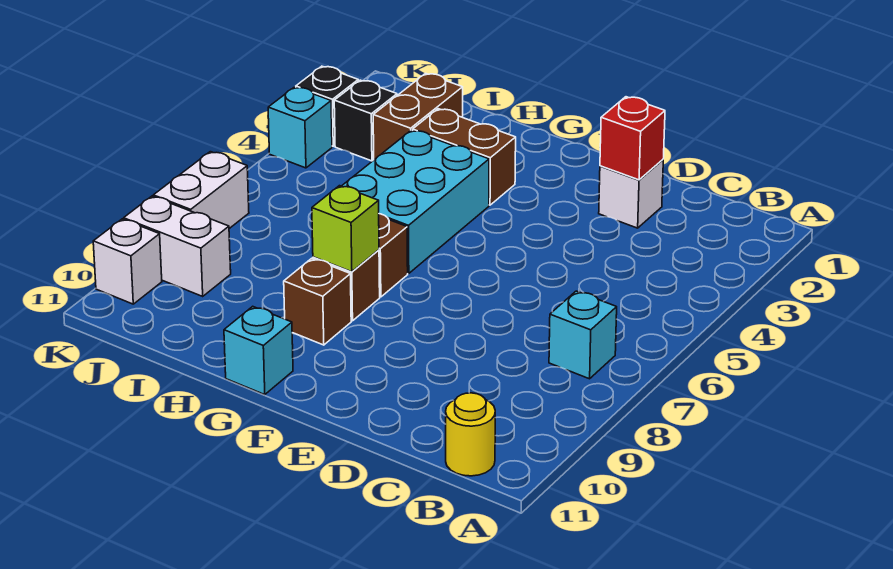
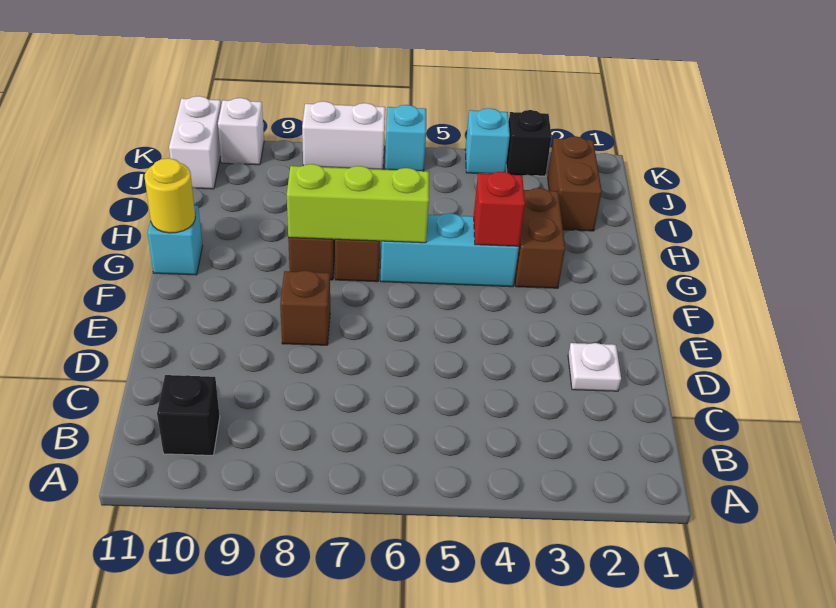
cyan 1x1 brick [549,291,617,379] -> cyan 1x1 brick moved to [385,105,426,171]
yellow 1x1 round brick [446,393,495,476] -> yellow 1x1 round brick moved to [145,158,195,233]
white 1x1 brick [599,160,663,228] -> white 1x1 plate [568,343,621,391]
red 1x1 brick [600,97,665,180] -> red 1x1 brick moved to [474,172,525,246]
cyan 2x3 brick [342,130,489,274] -> cyan 1x3 brick [380,213,519,287]
lime 1x1 brick [312,186,379,272] -> lime 1x3 brick [287,164,429,243]
brown 1x1 brick [284,258,351,345] -> brown 1x1 brick moved to [280,270,330,345]
brown 1x2 brick [373,73,463,160] -> brown 1x2 brick turned to [548,136,602,231]
black 1x1 brick [334,80,397,161] -> black 1x1 brick moved to [157,375,220,455]
white 1x2 brick [124,196,231,296] -> white 1x2 brick moved to [169,96,221,189]

